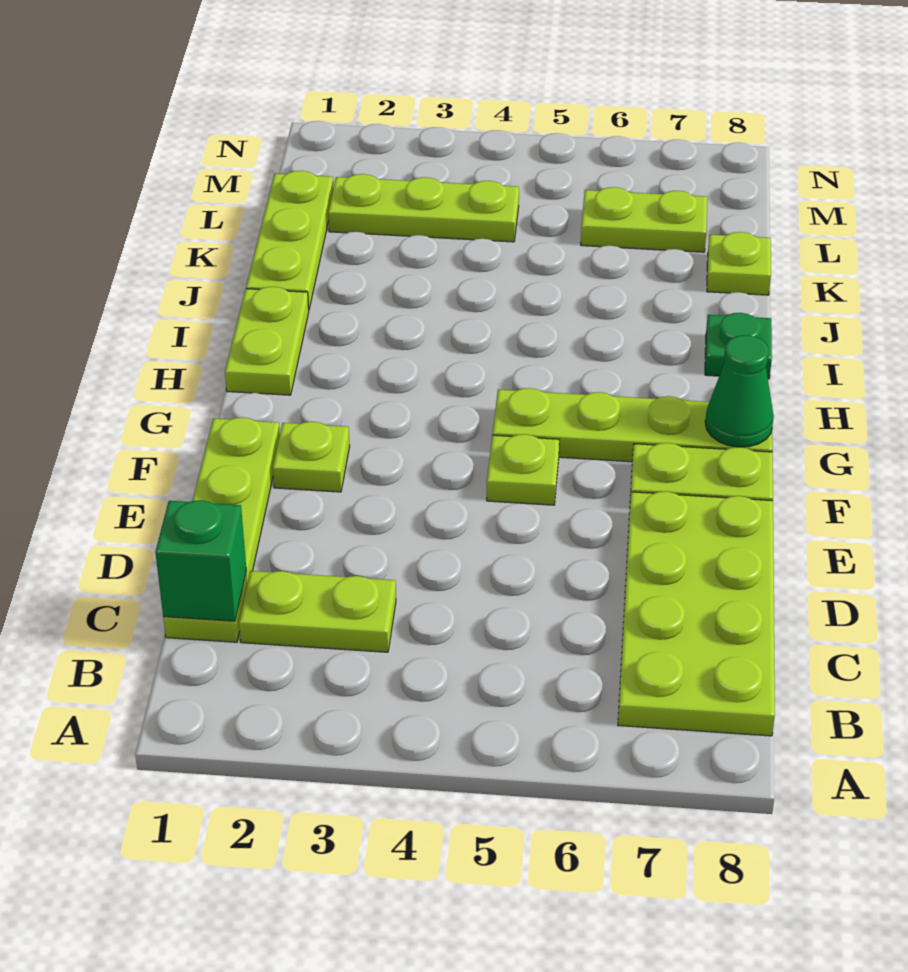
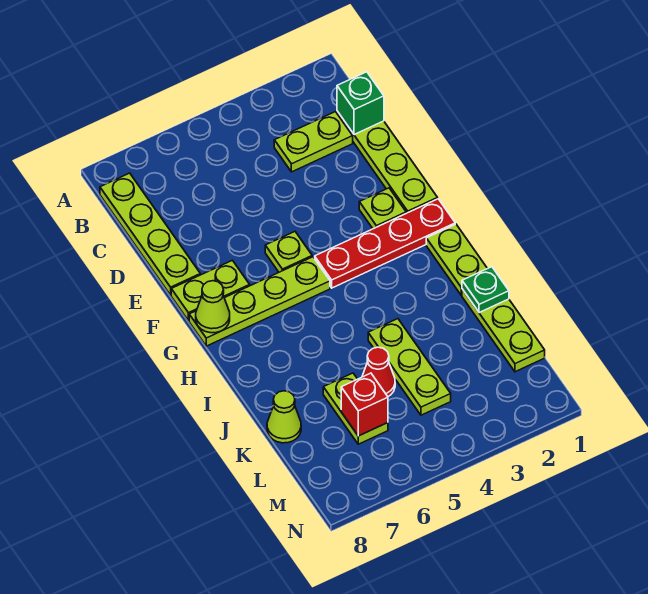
lime 2x4 plate [618,491,775,736] -> lime 1x4 plate [100,173,200,295]
none -> red 1x4 plate [315,199,455,288]
green 1x1 cone [705,335,774,447] -> lime 1x1 cone [196,281,230,333]
green 1x1 plate [705,313,772,379] -> green 1x1 plate moved to [462,267,509,313]
none -> red 1x1 cone [362,347,395,396]
lime 1x1 plate [707,232,771,295] -> lime 1x1 cone [267,391,301,443]
lime 1x3 plate [328,174,519,242] -> lime 1x3 plate turned to [368,319,451,415]
lime 1x2 plate [581,187,707,252] -> lime 1x2 plate turned to [323,373,388,444]
none -> red 1x1 brick [341,373,388,436]

